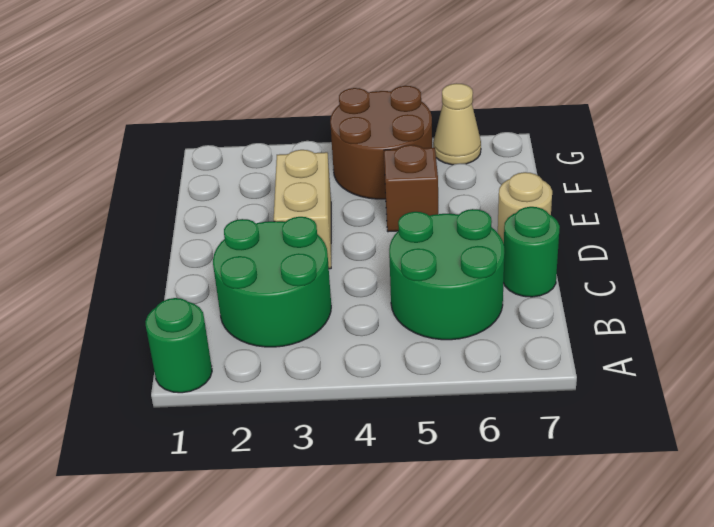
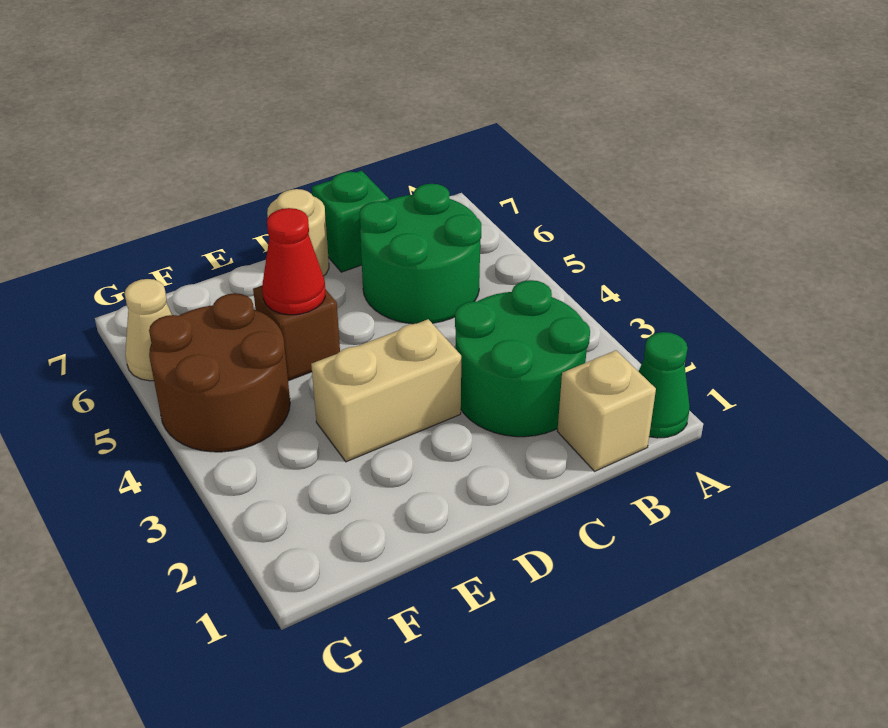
green 1x1 round brick [145,298,212,393] -> green 1x1 cone [638,332,690,438]
none -> tan 1x1 brick [557,350,656,471]
green 1x1 round brick [503,207,560,297] -> green 1x1 brick [312,171,389,272]
none -> red 1x1 cone [262,208,325,315]

